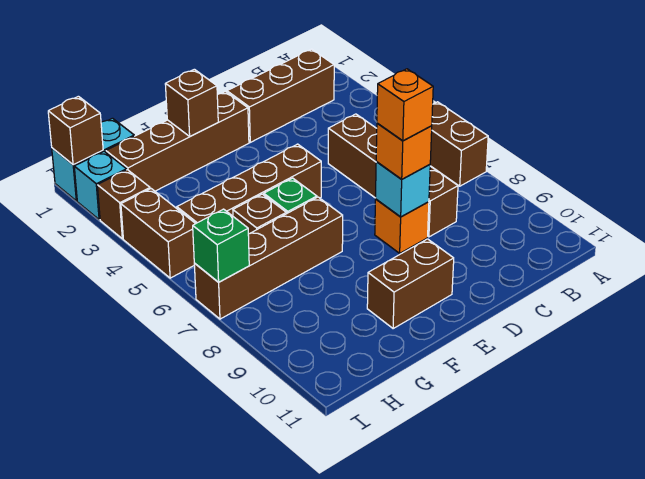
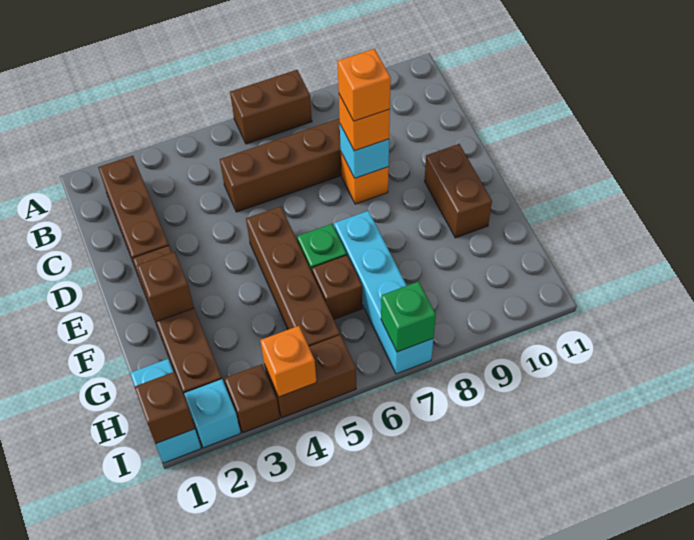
brown 1x4 brick [194,197,343,319] -> cyan 1x4 brick [334,211,433,374]
none -> orange 1x1 brick [260,326,316,397]

